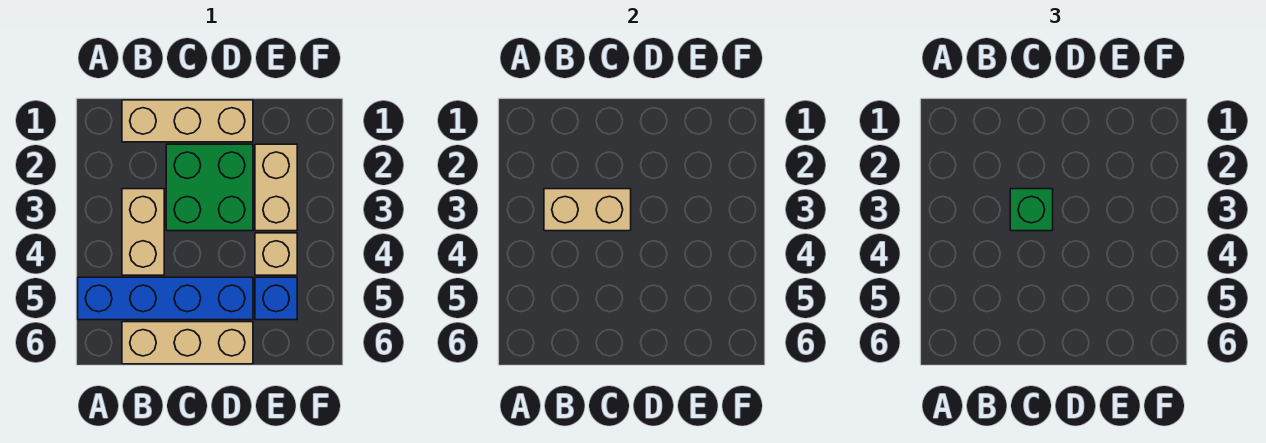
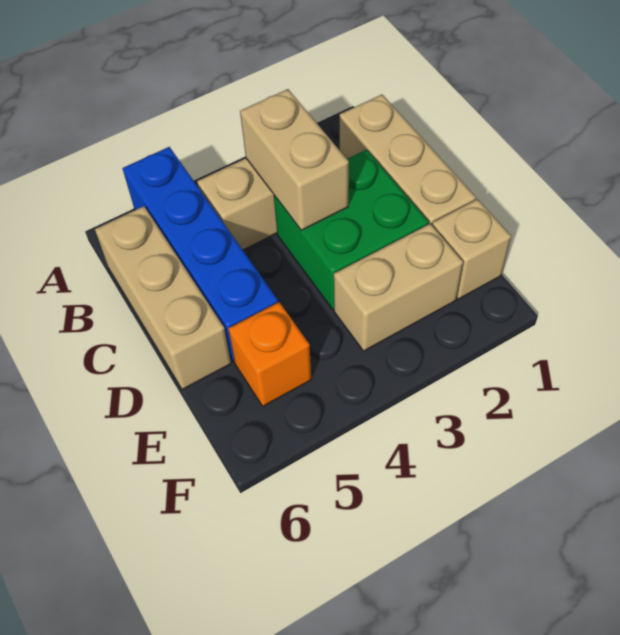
green 1x1 brick [1010,189,1053,231] -> none
tan 1x1 brick [255,233,297,275] -> tan 1x1 brick moved to [432,199,511,299]
blue 1x1 brick [255,277,297,320] -> orange 1x1 brick [228,302,311,406]

